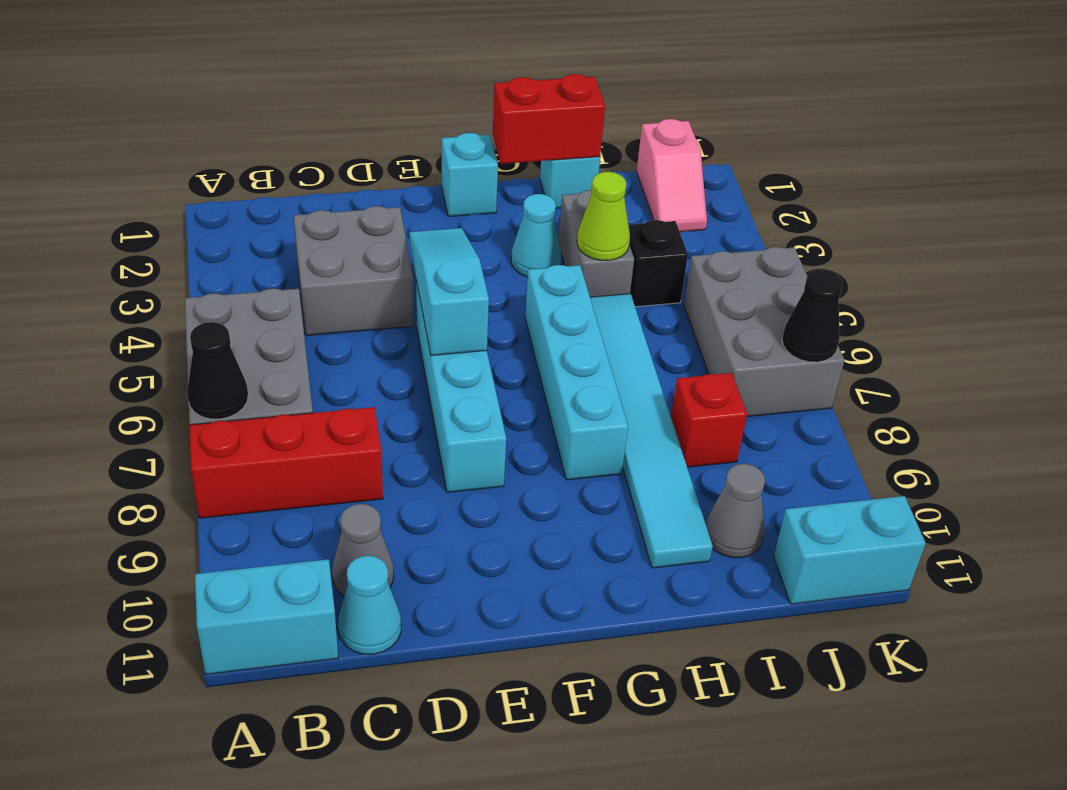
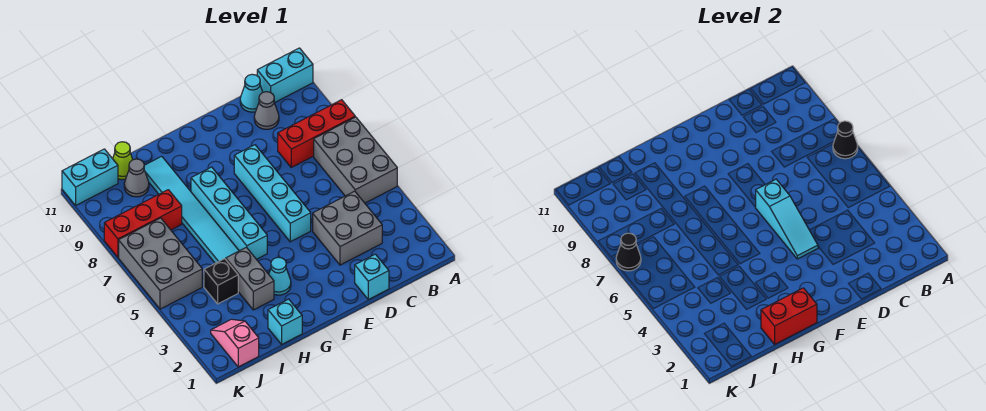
cyan 1x1 brick [442,133,498,217] -> cyan 1x1 brick moved to [355,254,389,299]
lime 1x1 cone [577,172,630,261] -> lime 1x1 cone moved to [113,142,133,180]
red 1x1 brick [671,373,747,467] -> red 1x3 brick [104,190,182,257]

